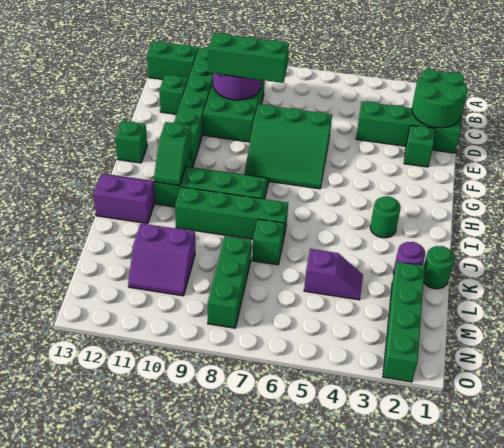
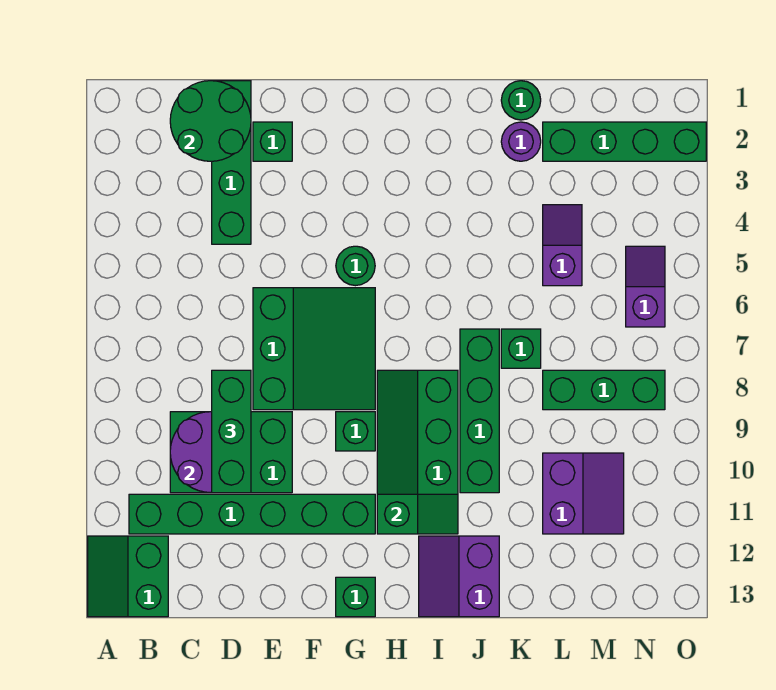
green 1x1 brick [159,75,188,114] -> green 1x1 brick moved to [336,412,375,451]
green 1x1 round brick [370,196,401,238] -> green 1x1 round brick moved to [336,246,375,286]
none -> purple 1x2 slope [626,246,665,327]

